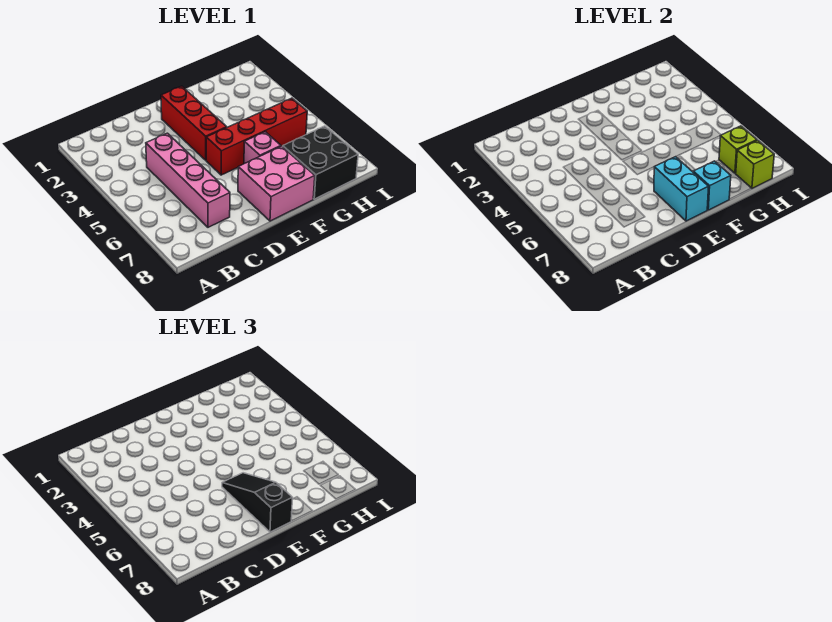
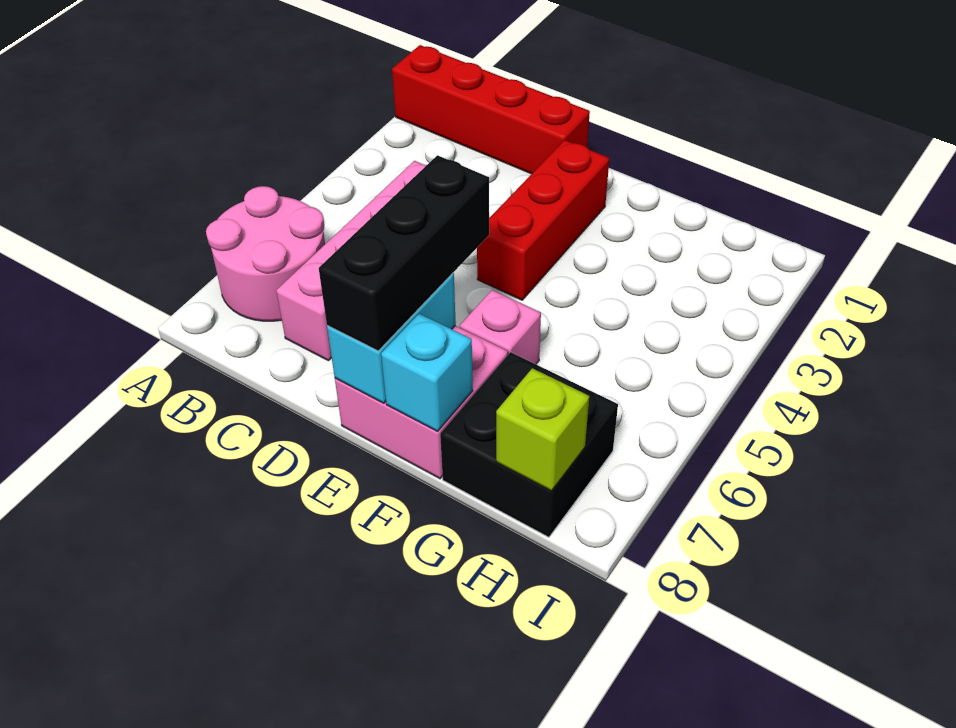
none -> pink 2x2 round brick [206,186,325,321]
red 1x4 brick [206,98,307,175] -> red 1x4 brick moved to [392,45,590,174]
black 1x3 slope [222,473,293,532] -> black 1x3 brick [319,155,489,351]
lime 1x1 brick [719,126,757,173] -> none

